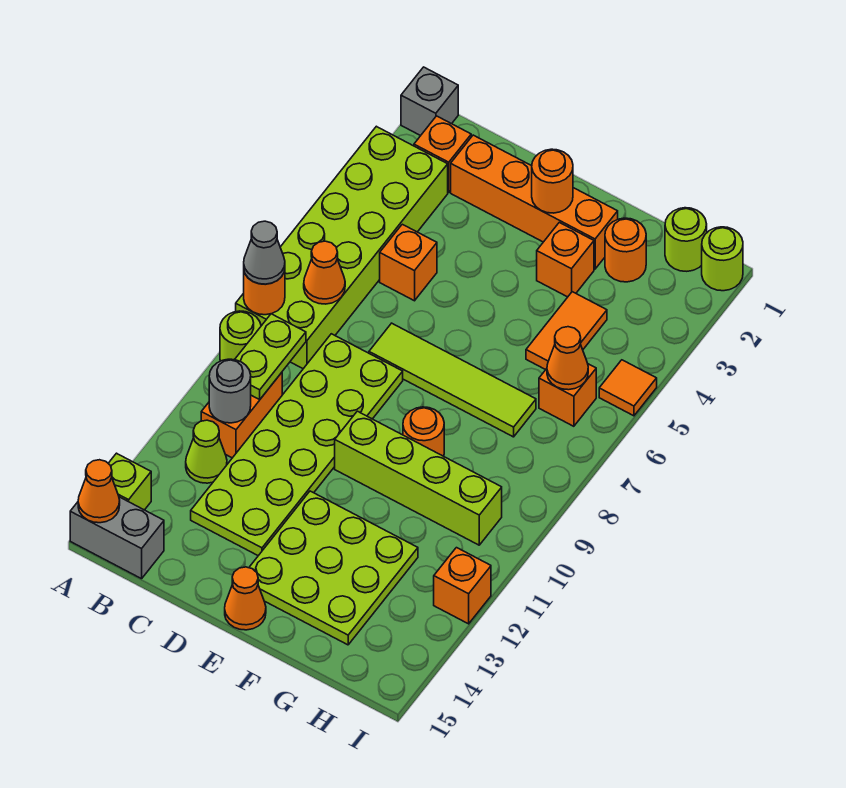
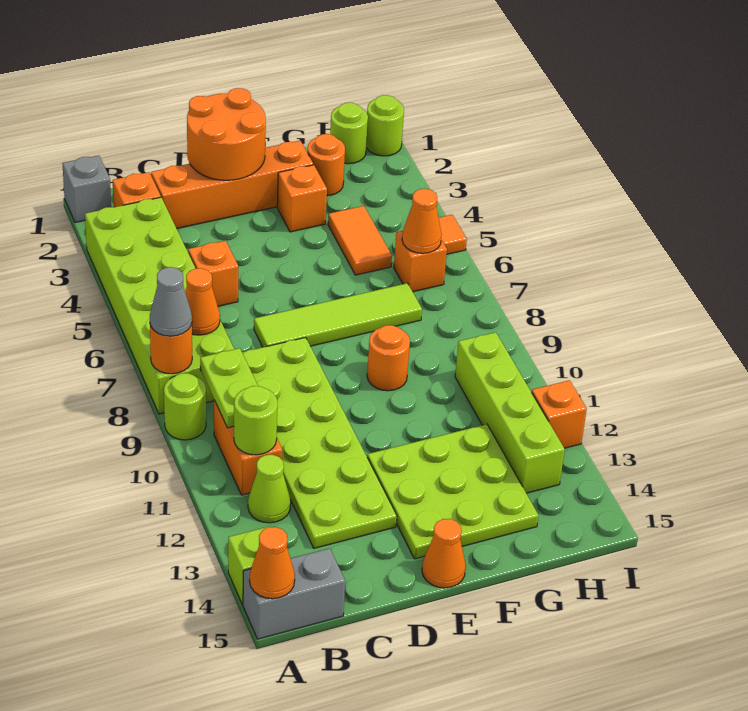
grey 1x1 round brick [209,359,251,423] -> lime 1x1 round brick [234,386,277,455]
orange 1x1 round brick [532,149,573,213] -> orange 2x2 round brick [187,88,266,180]
lime 1x4 brick [335,411,502,545] -> lime 1x4 brick turned to [455,332,565,493]

